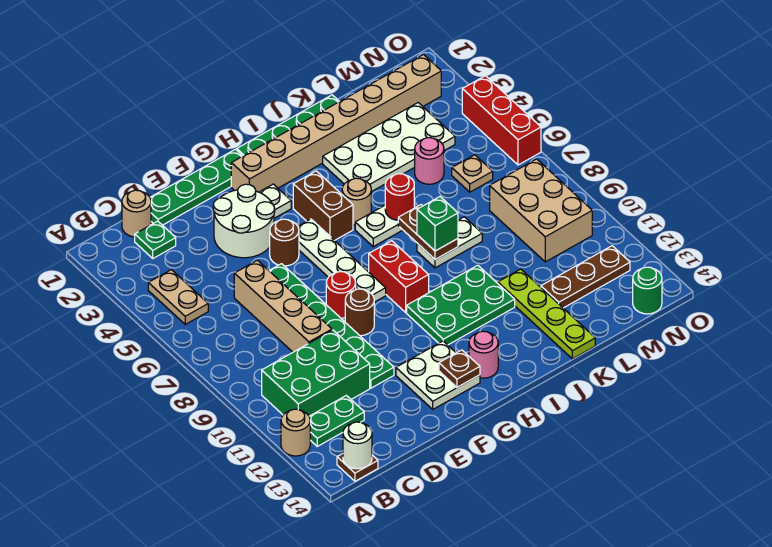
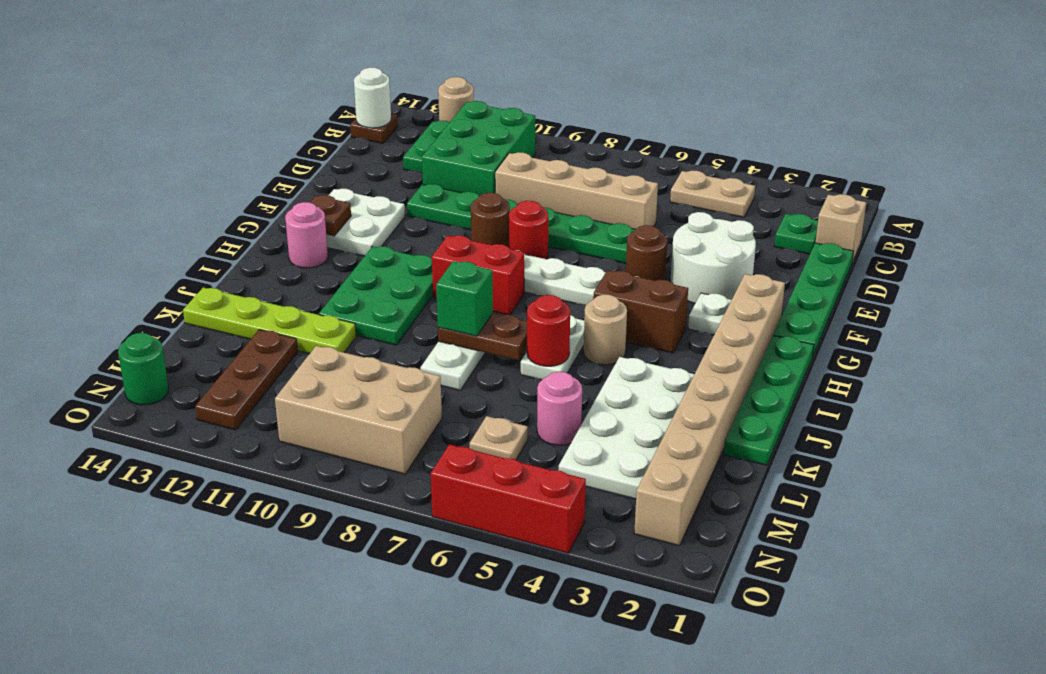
tan 1x1 round brick [122,190,151,237] -> tan 1x1 brick [816,194,866,262]

